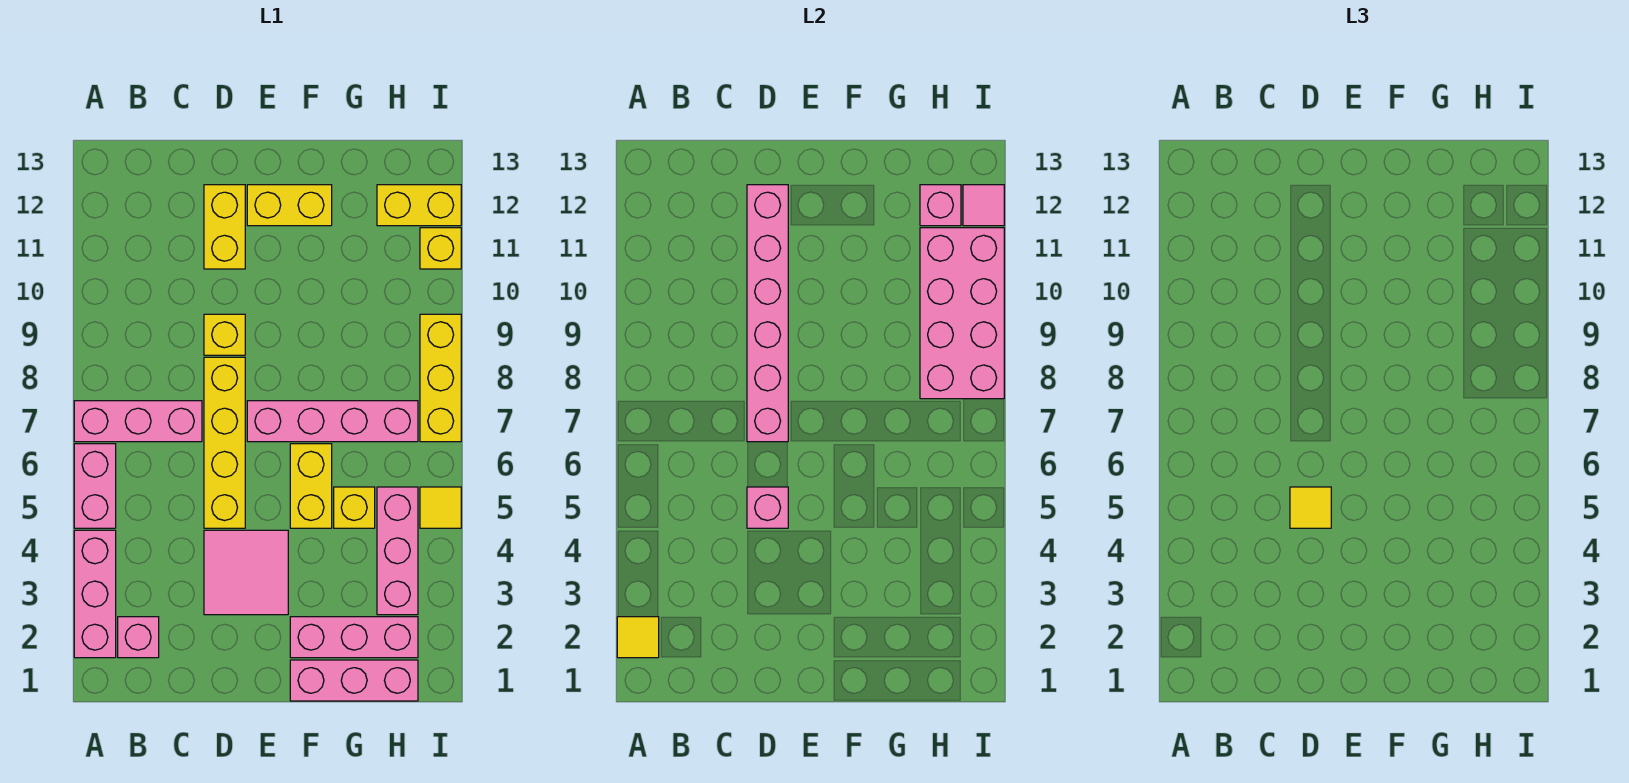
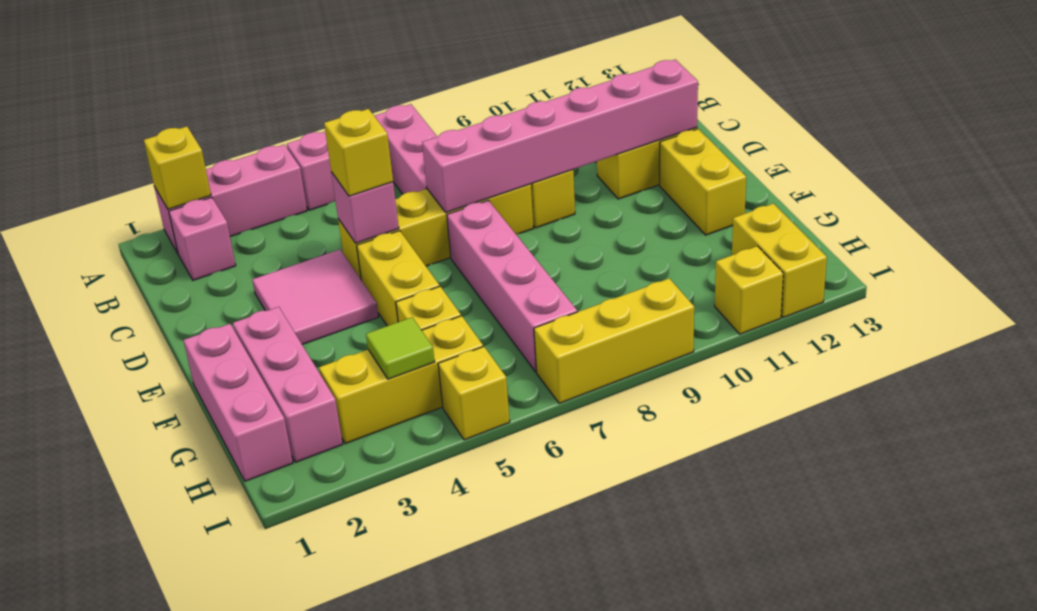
yellow 1x1 tile [617,617,659,658] -> yellow 1x1 brick [144,127,211,209]
yellow 1x1 tile [1290,487,1331,528] -> yellow 1x1 brick [324,109,393,196]
yellow 1x2 brick [290,444,332,528] -> yellow 1x2 brick turned to [357,231,440,326]
pink 1x3 brick [377,487,418,615] -> yellow 1x3 brick [319,316,483,444]
none -> lime 1x1 tile [366,317,435,379]
pink 2x4 brick [920,228,1004,399] -> none
pink 1x1 brick [920,185,961,226] -> none
yellow 1x1 tile [420,487,461,528] -> yellow 1x1 brick [438,347,510,440]
pink 1x1 tile [963,185,1004,226] -> none

